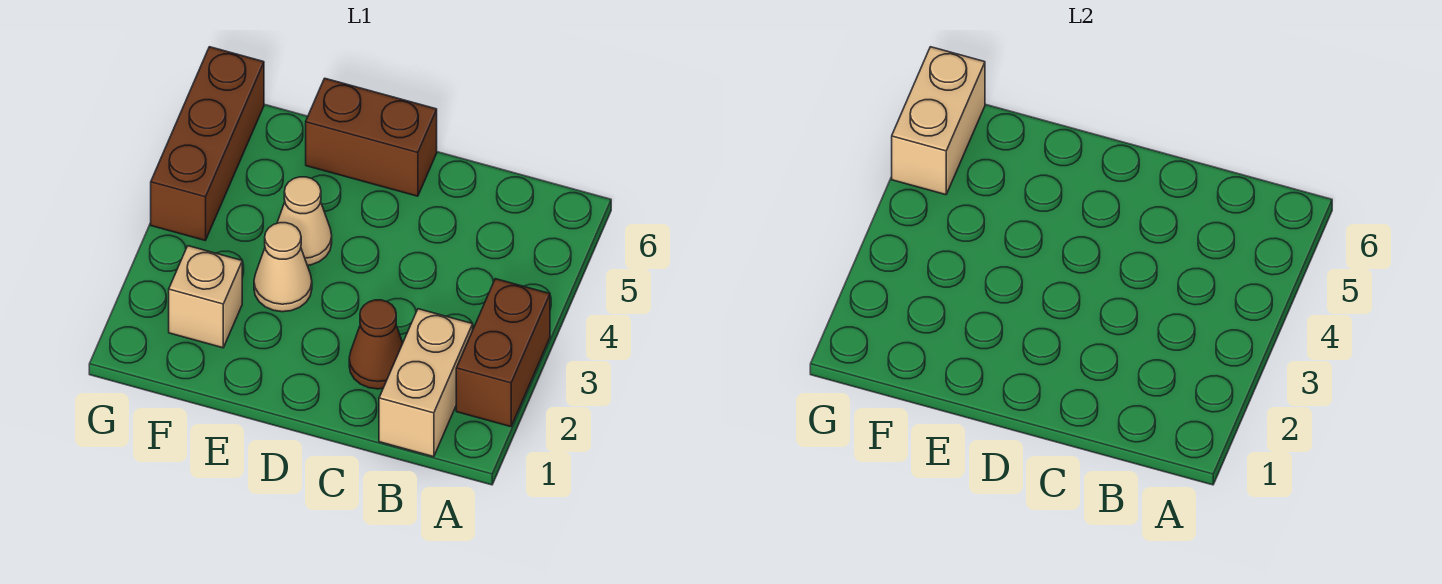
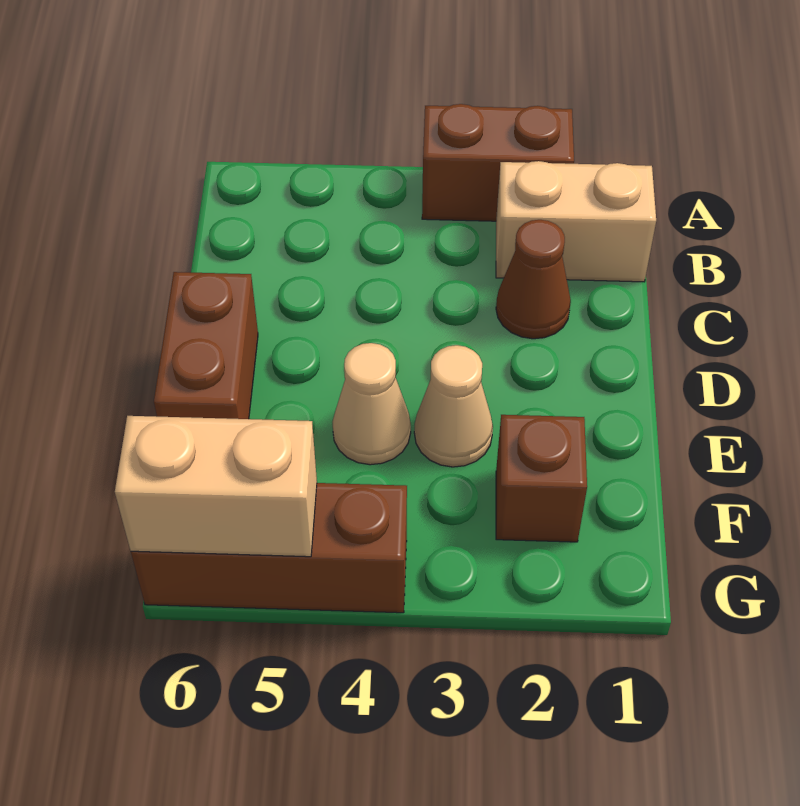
tan 1x1 brick [169,246,242,348] -> brown 1x1 brick [496,415,587,542]

